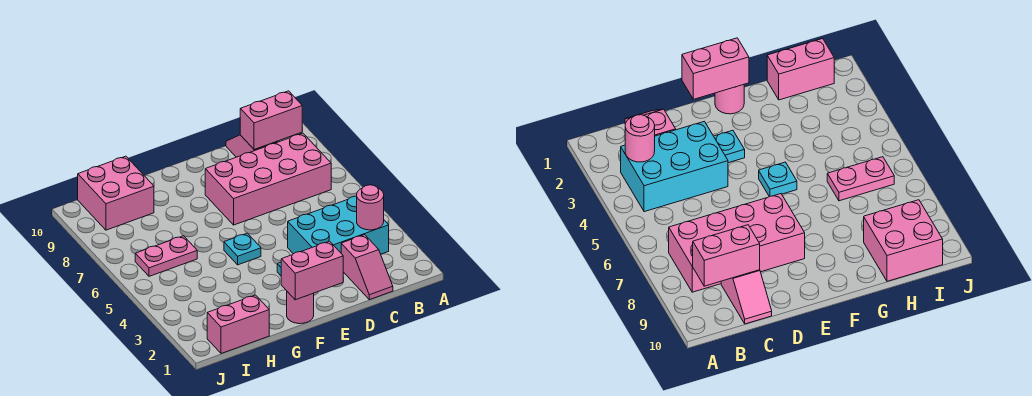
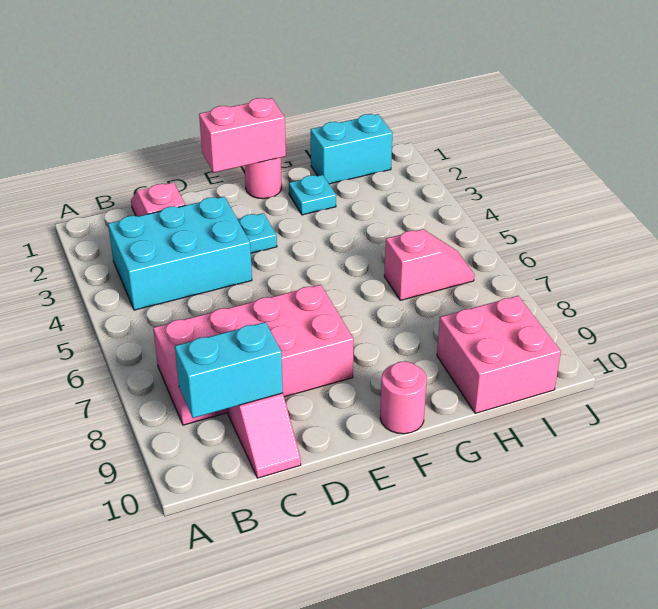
pink 1x1 round brick [357,185,384,230] -> pink 1x1 round brick moved to [380,361,427,434]
pink 1x2 brick [240,91,302,150] -> cyan 1x2 brick [175,322,283,418]
cyan 1x1 plate [224,233,261,265] -> cyan 1x1 plate moved to [289,175,336,215]
pink 1x2 brick [207,295,269,354] -> cyan 1x2 brick [311,114,392,184]
pink 1x2 plate [135,236,197,276] -> pink 1x2 slope [384,229,474,300]

